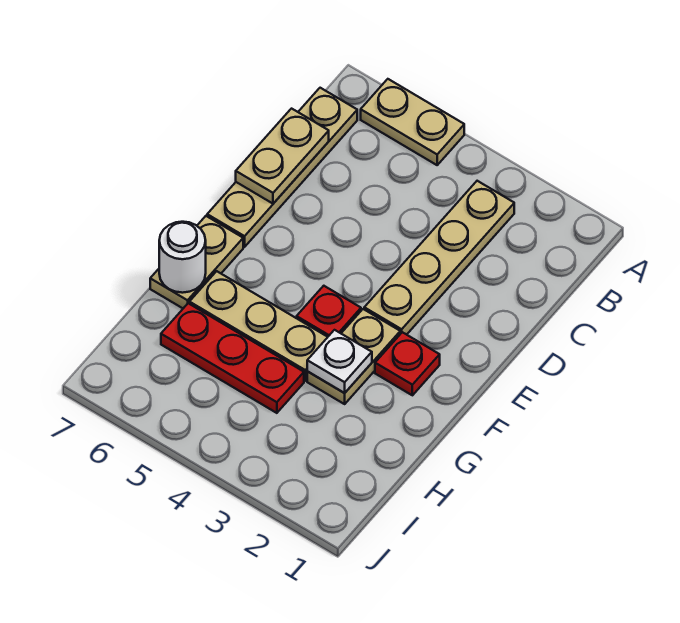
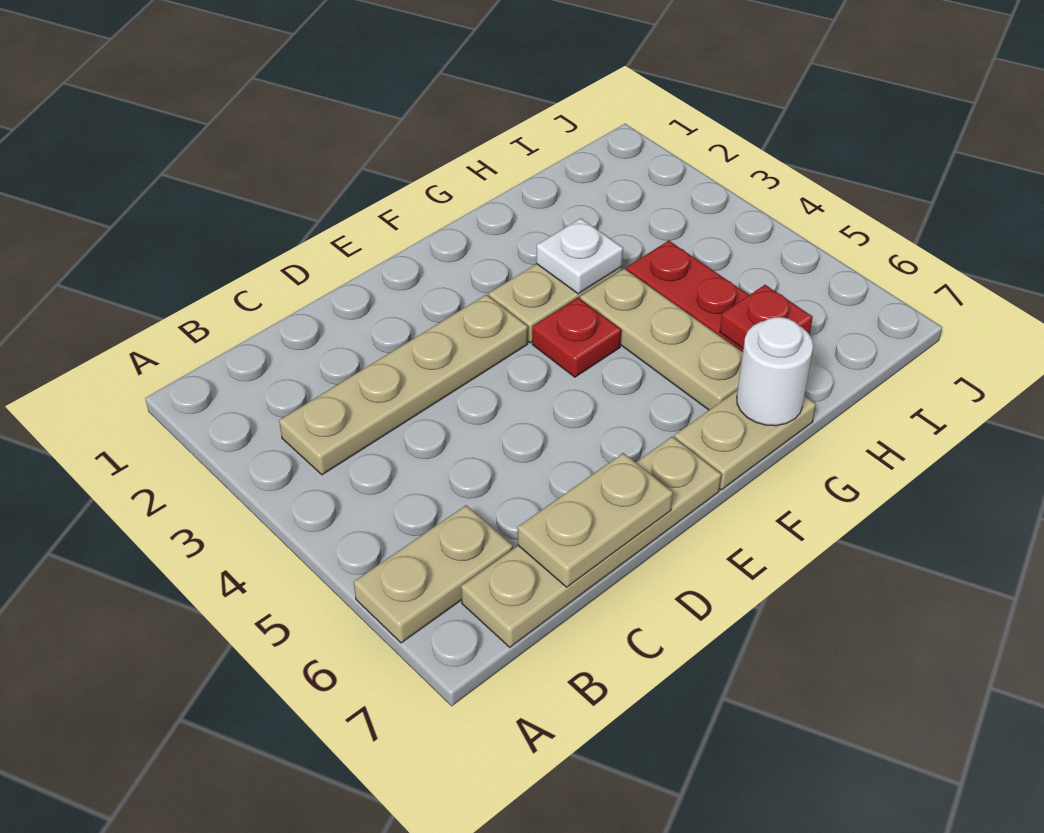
tan 1x2 plate [361,79,464,165] -> tan 1x2 plate turned to [354,505,513,643]
red 1x1 plate [375,332,440,395] -> red 1x1 plate moved to [720,285,813,348]

